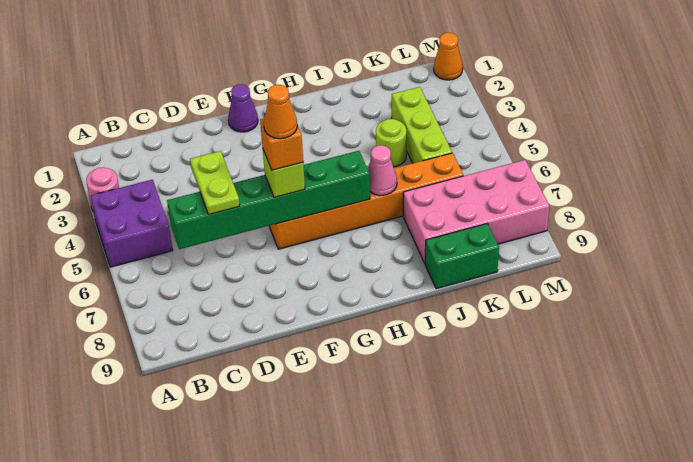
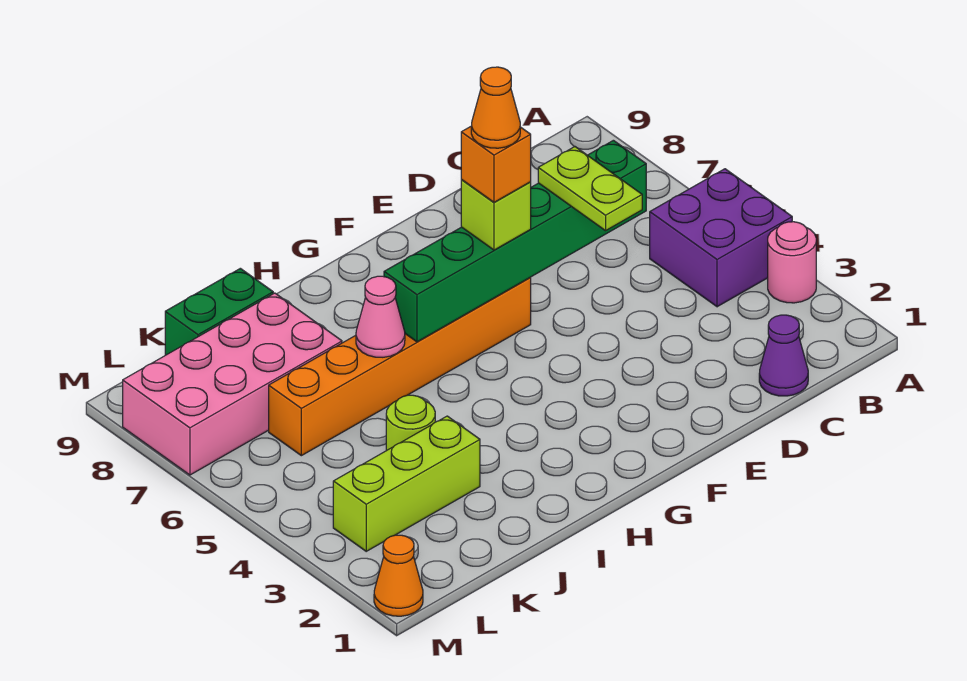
purple 1x1 cone [228,84,258,132] -> purple 1x1 cone moved to [759,315,808,396]
lime 1x3 brick [391,87,452,163] -> lime 1x3 brick turned to [333,416,480,551]

